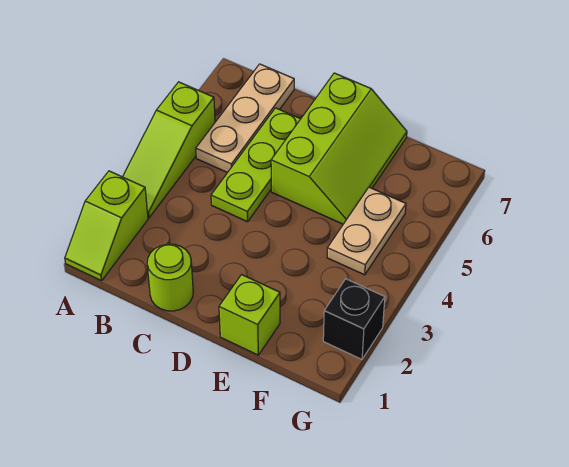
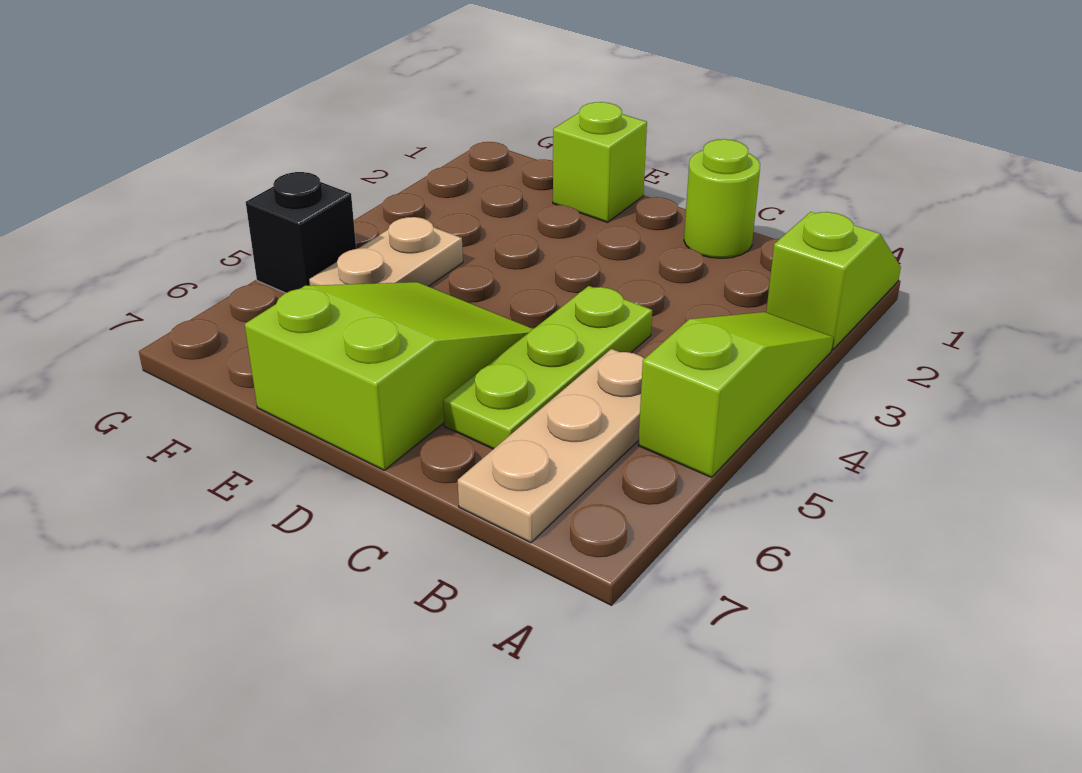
lime 2x3 slope [271,73,407,224] -> lime 2x3 slope turned to [245,282,532,470]
black 1x1 brick [323,279,385,359] -> black 1x1 brick moved to [246,172,356,293]

